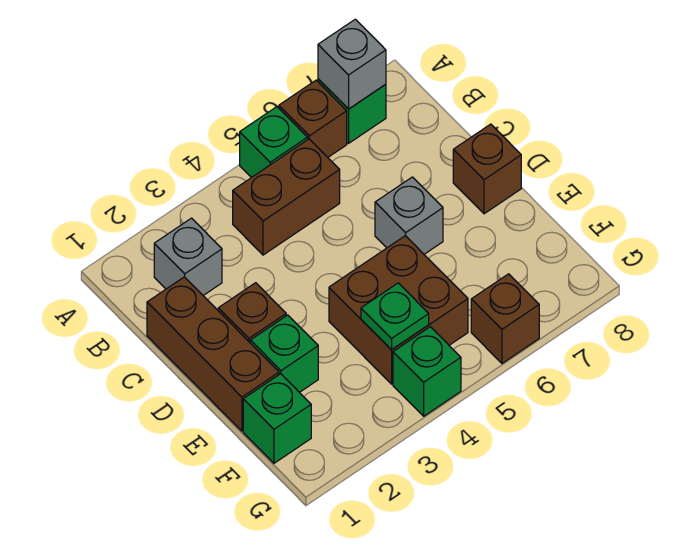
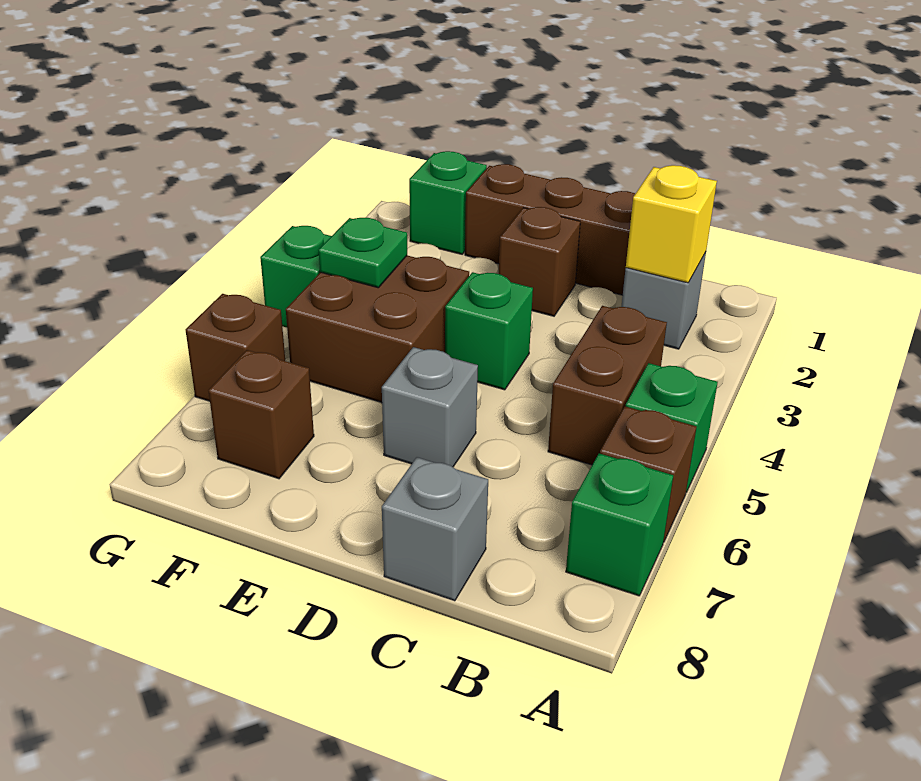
grey 1x1 brick [318,19,386,109] -> grey 1x1 brick moved to [382,457,488,601]
none -> yellow 1x1 brick [626,165,717,283]
brown 1x1 brick [453,124,521,214] -> brown 1x1 brick moved to [208,350,314,479]
green 1x1 brick [250,315,318,392] -> green 1x1 brick moved to [445,272,533,390]

